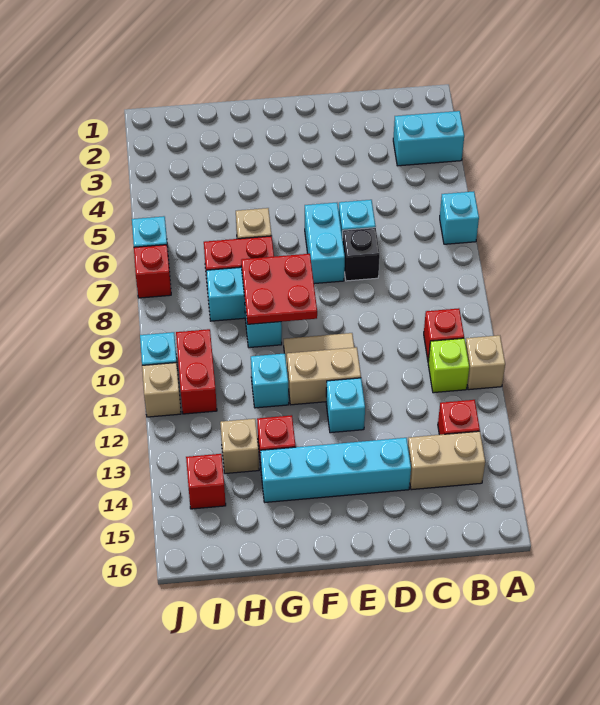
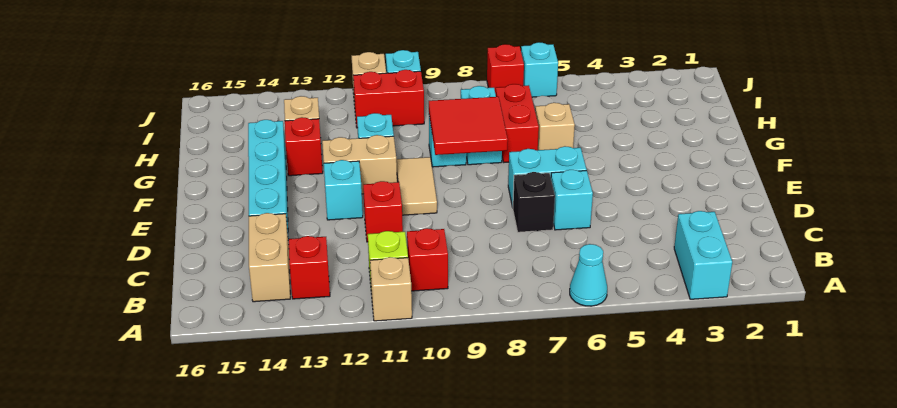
cyan 1x1 brick [440,191,479,244] -> cyan 1x1 cone [570,244,607,306]
tan 1x2 brick [287,347,361,405] -> tan 1x2 brick turned to [322,135,397,194]
red 2x2 plate [241,254,317,324] -> red 2x2 tile [429,97,508,155]
red 1x1 brick [186,454,226,509] -> red 1x1 brick moved to [363,181,403,242]

